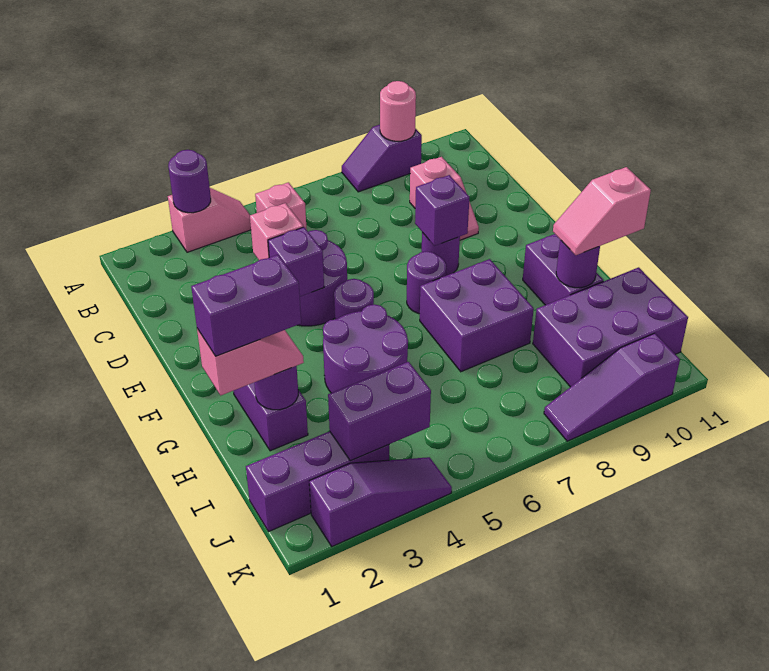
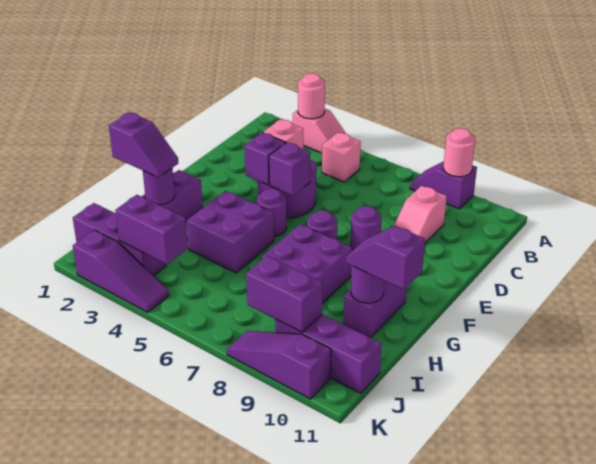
purple 1x1 round brick [168,150,211,213] -> pink 1x1 round brick [298,73,325,119]
purple 1x1 brick [415,175,469,246] -> purple 1x1 brick moved to [269,142,310,196]
purple 2x2 round brick [323,304,408,393] -> purple 2x2 brick [187,191,274,273]
pink 1x2 slope [197,329,304,395] -> purple 1x2 slope [109,112,178,177]
purple 1x2 brick [191,255,301,356] -> purple 1x2 brick moved to [246,256,323,332]
pink 1x2 slope [553,167,651,255] -> purple 1x2 slope [345,226,425,289]
purple 2x3 brick [533,267,688,387] -> purple 1x3 brick [275,314,381,393]

